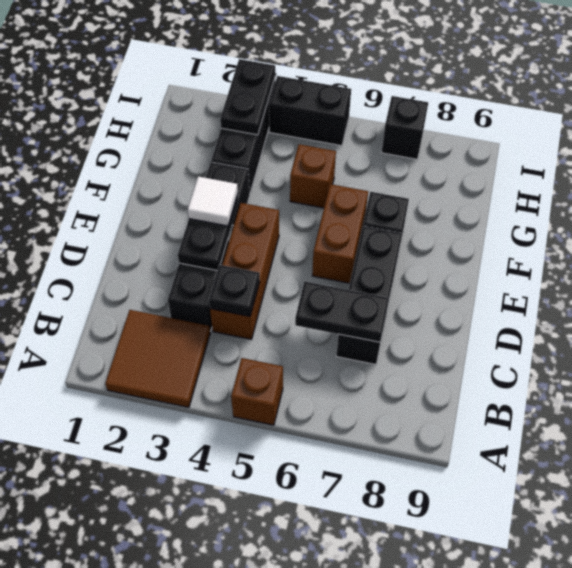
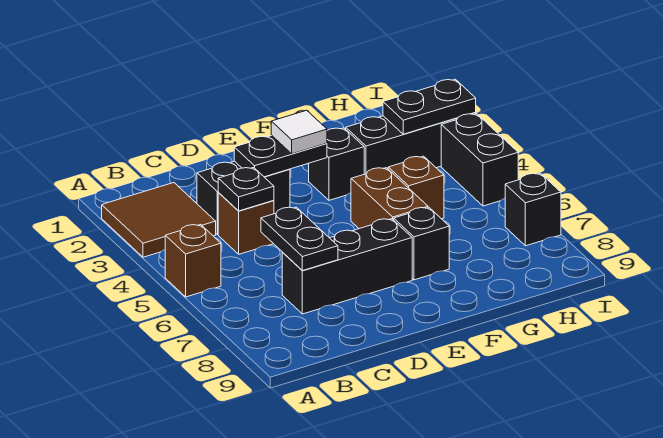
brown 1x3 brick [210,203,279,339] -> brown 1x1 brick [218,193,274,254]
brown 1x2 brick [312,184,368,283] -> brown 1x2 brick turned to [351,168,428,229]

